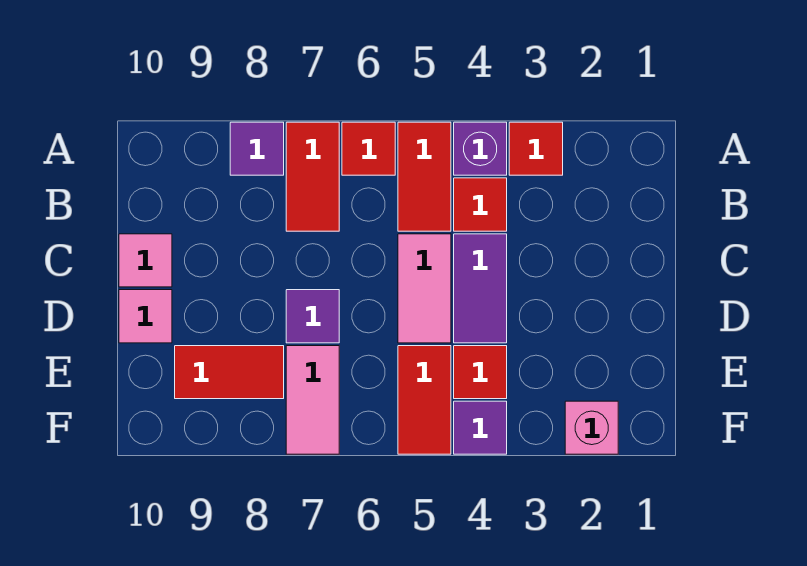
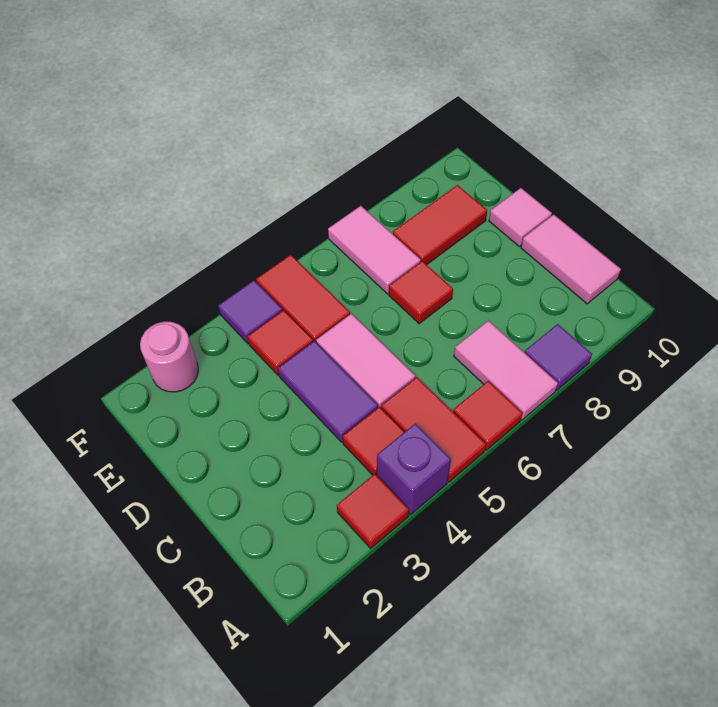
red 1x2 tile [286,122,339,231] -> pink 1x2 tile [454,321,558,420]
pink 1x1 tile [119,234,172,287] -> pink 1x2 tile [521,214,621,304]
purple 1x1 tile [286,290,339,343] -> red 1x1 tile [389,261,453,324]
pink 1x1 brick [565,401,618,454] -> pink 1x1 round brick [140,322,198,392]

